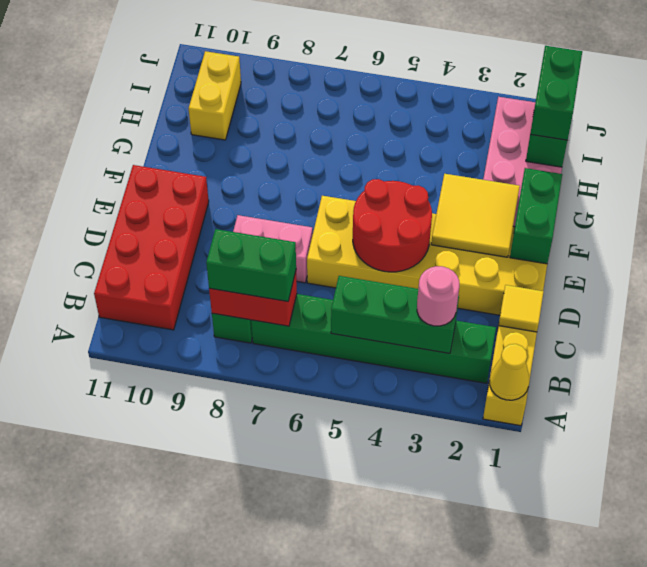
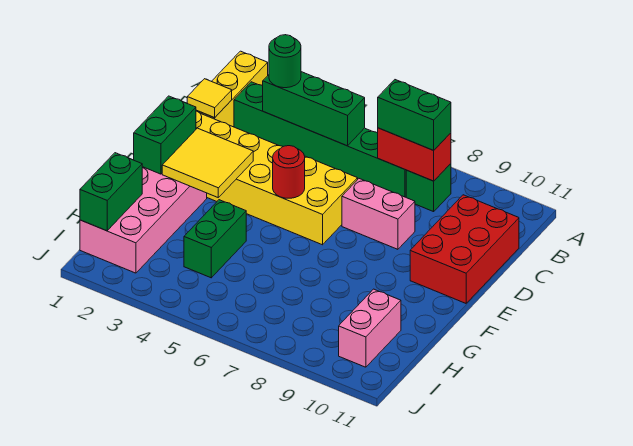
yellow 1x1 cone [490,344,530,400] -> none
pink 1x1 round brick [417,266,459,326] -> green 1x1 round brick [269,35,301,88]
red 2x4 brick [94,165,209,330] -> red 2x3 brick [410,195,519,303]
red 2x2 round brick [353,179,432,272] -> red 1x1 round brick [273,146,305,198]
green 1x2 brick [530,46,582,140] -> green 1x2 brick moved to [184,200,246,278]
yellow 1x2 brick [189,51,241,140] -> pink 1x2 brick [339,289,401,367]

